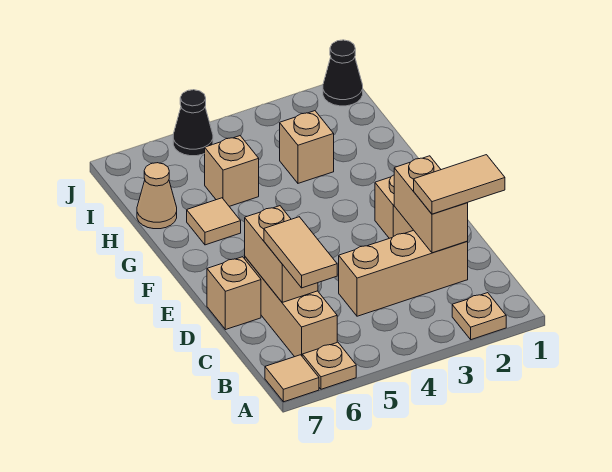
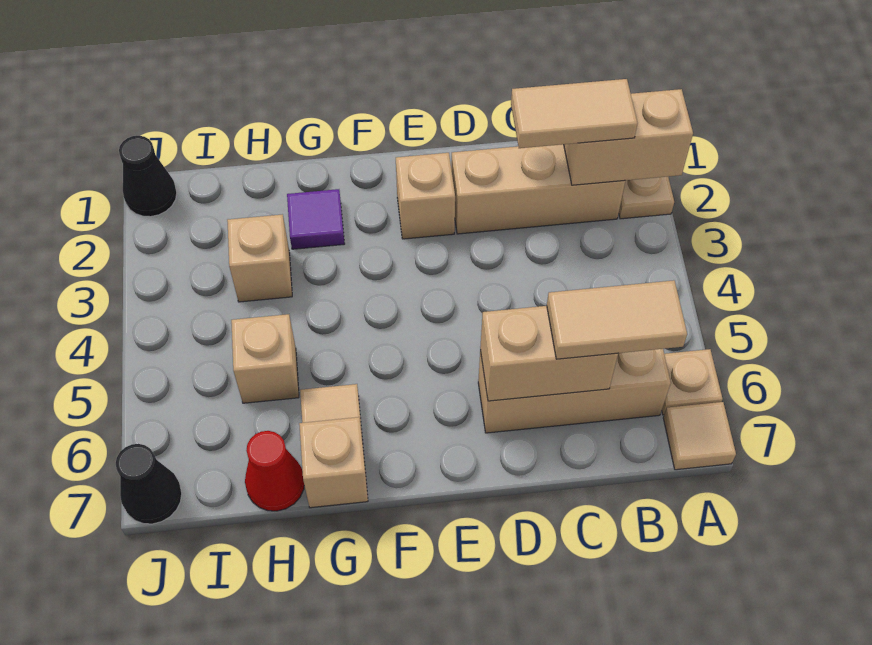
tan 1x2 tile [414,155,505,214] -> tan 1x2 tile turned to [511,79,638,148]
tan 1x3 brick [339,230,468,316] -> tan 1x3 brick turned to [451,144,625,234]
tan 1x2 brick [394,156,468,253] -> tan 1x2 brick moved to [564,89,693,185]
tan 1x1 brick [207,257,261,330] -> tan 1x1 brick moved to [299,417,368,508]
none -> purple 1x1 tile [287,189,344,249]
tan 1x1 cone [137,163,177,229] -> red 1x1 cone [245,431,304,511]
black 1x1 cone [173,90,213,156] -> black 1x1 cone moved to [116,444,182,524]

